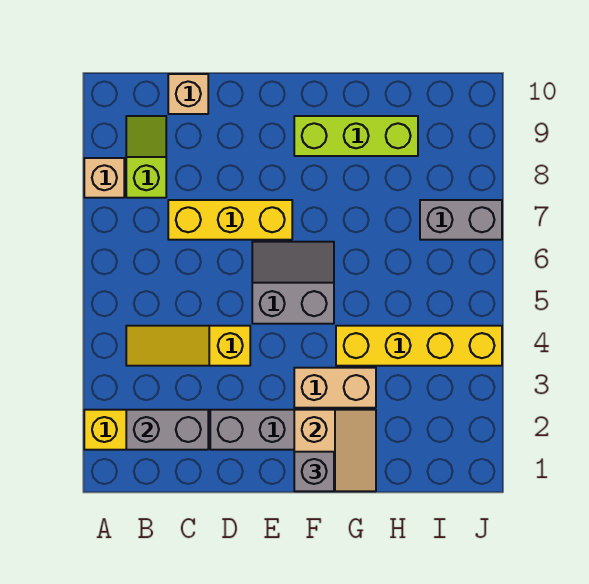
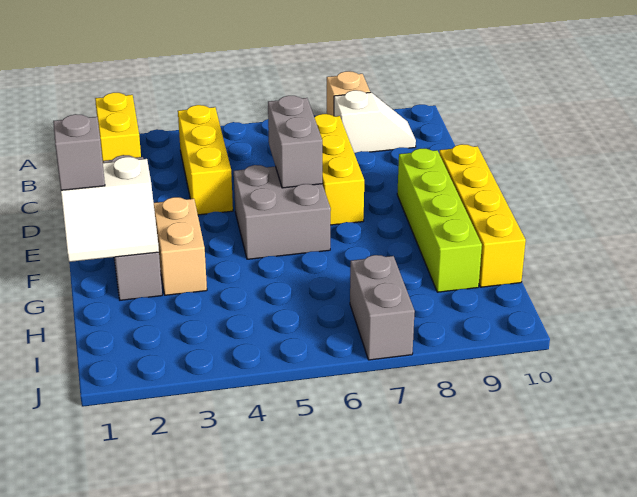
grey 1x2 brick [126,410,208,450] -> grey 1x2 brick moved to [268,96,322,188]
yellow 1x3 slope [126,326,250,366] -> yellow 1x3 brick [178,105,233,215]
lime 1x2 slope [126,116,166,198] -> white 1x2 slope [334,90,416,154]
tan 1x1 brick [168,74,208,114] -> none
grey 2x2 slope [252,242,334,324] -> grey 2x2 brick [234,165,331,259]
tan 2x2 slope [294,410,376,491] -> white 2x2 slope [61,157,159,262]
lime 1x3 brick [294,116,418,156] -> lime 1x4 brick [397,148,482,292]
yellow 1x4 brick [336,326,502,366] -> yellow 1x4 brick moved to [439,144,526,287]

